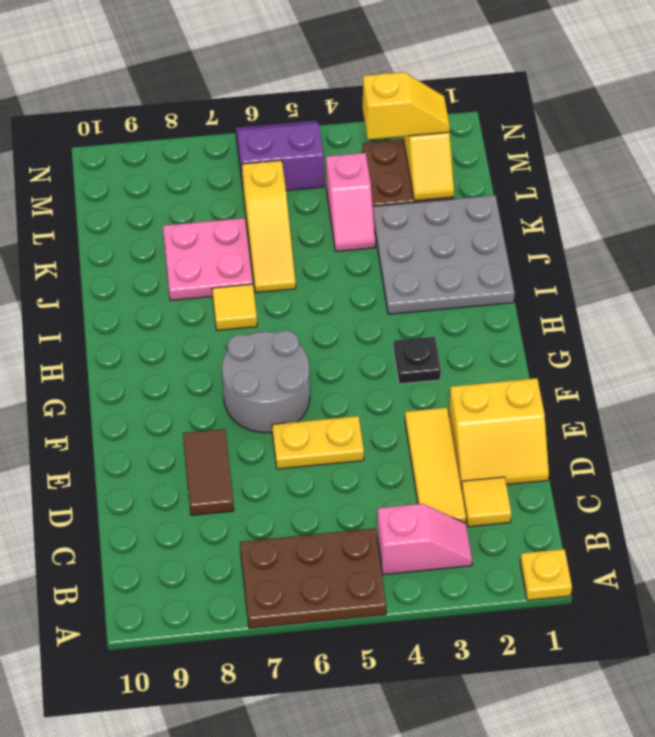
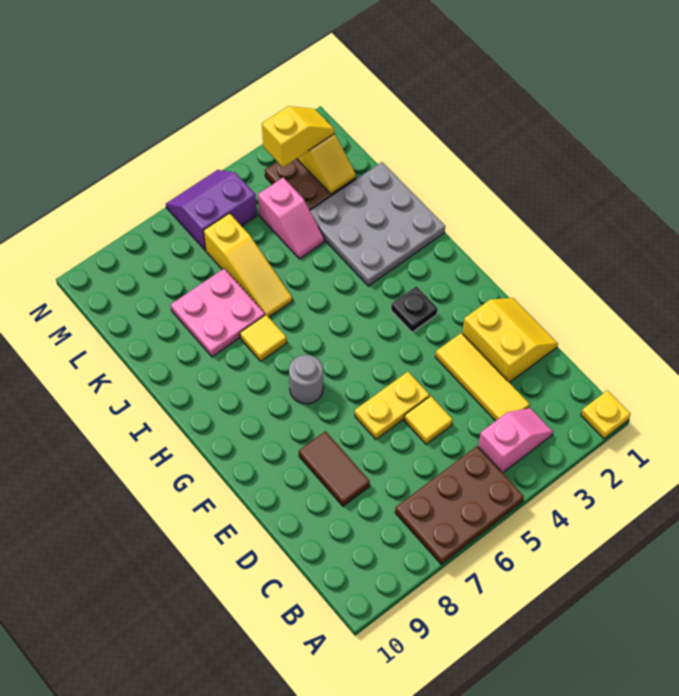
yellow 1x1 tile [461,477,511,527] -> yellow 1x1 tile moved to [404,396,453,444]
yellow 2x2 slope [449,378,549,489] -> yellow 2x2 slope turned to [462,298,558,383]
grey 2x2 round brick [222,330,310,433] -> grey 1x1 round brick [289,355,323,404]

